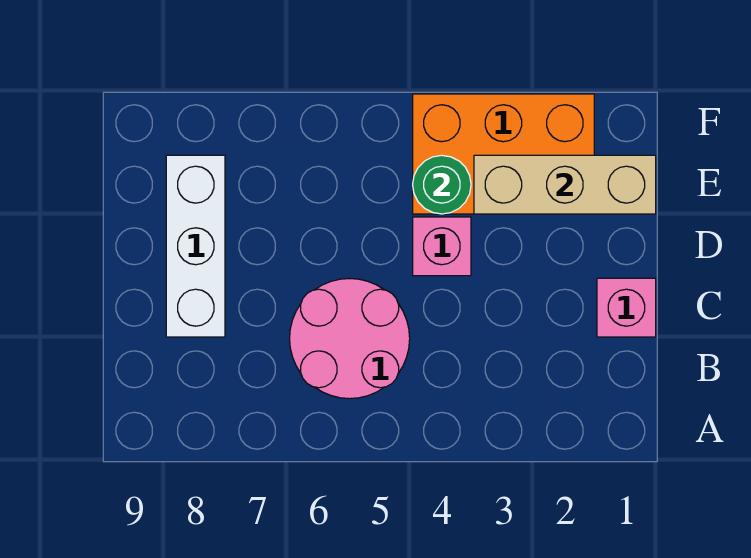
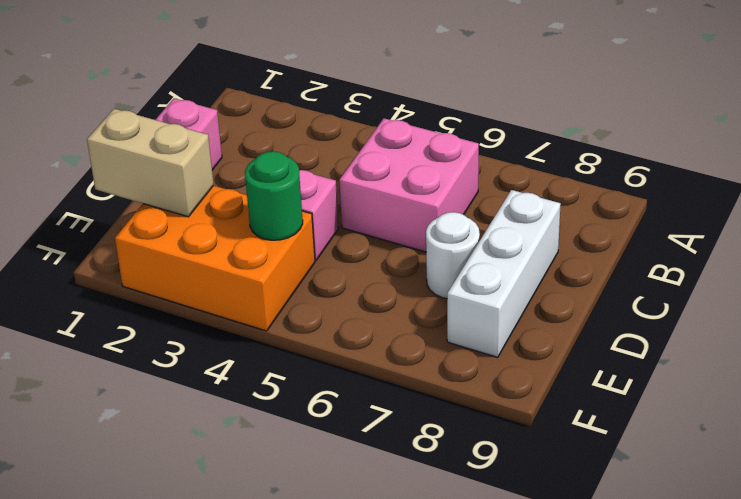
pink 2x2 round brick [290,279,410,399] -> pink 2x2 brick [339,118,479,252]
none -> white 1x1 round brick [426,212,480,299]
tan 1x3 brick [474,155,656,214] -> tan 1x2 brick [87,109,214,217]

